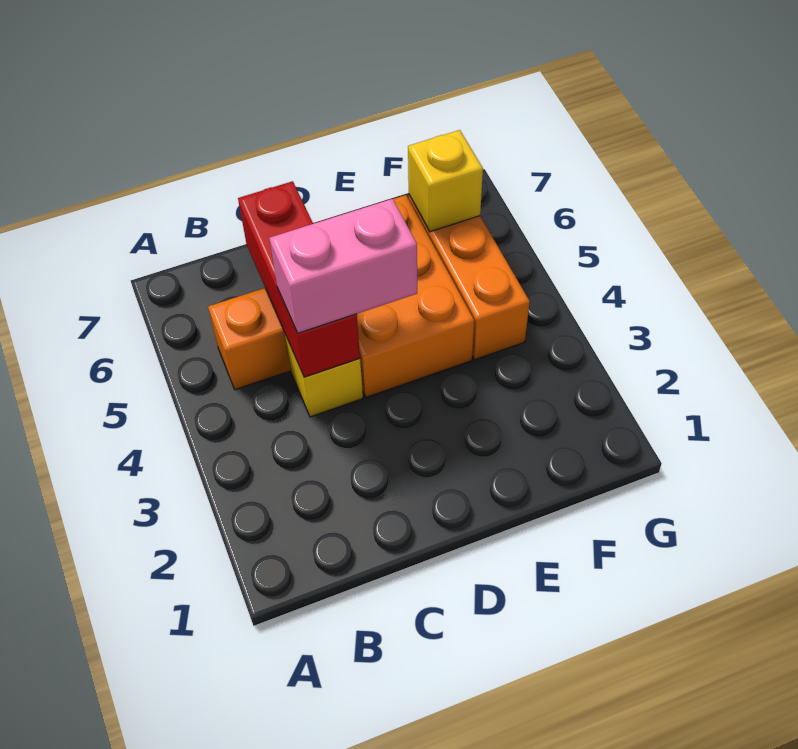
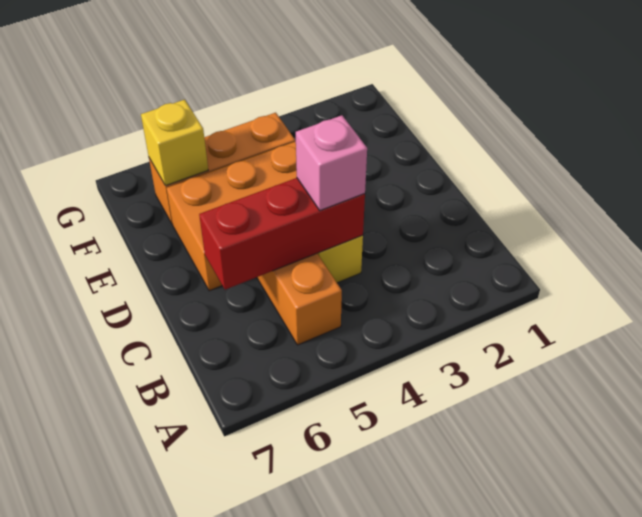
pink 1x2 brick [269,199,417,333] -> pink 1x1 brick [296,115,367,210]

